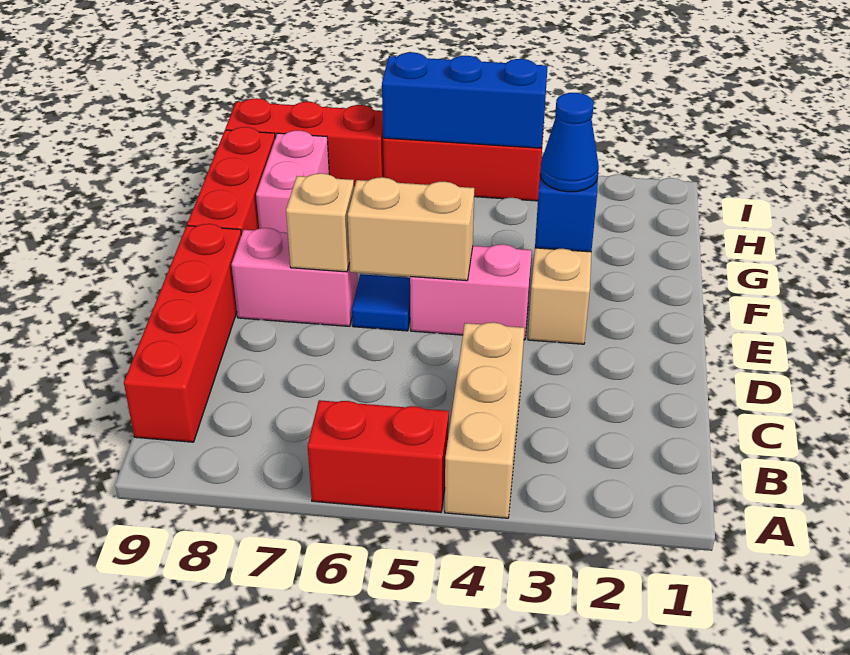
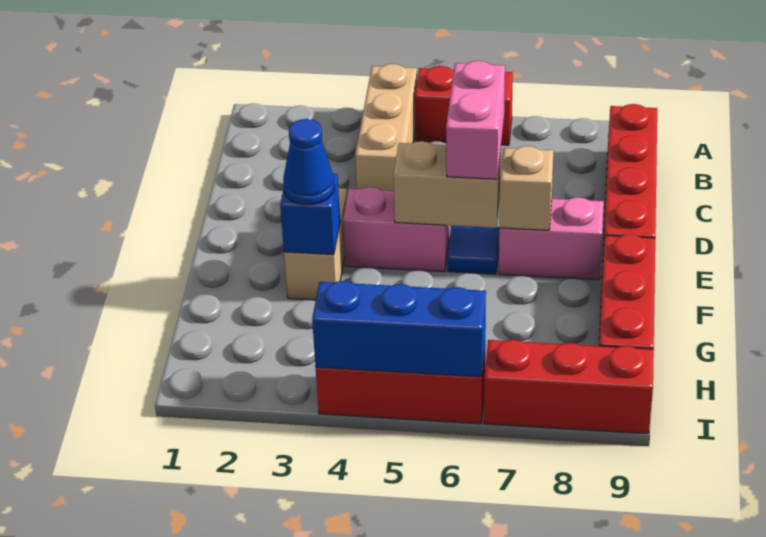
pink 1x2 brick [256,131,329,233] -> pink 1x2 brick moved to [446,61,505,179]

